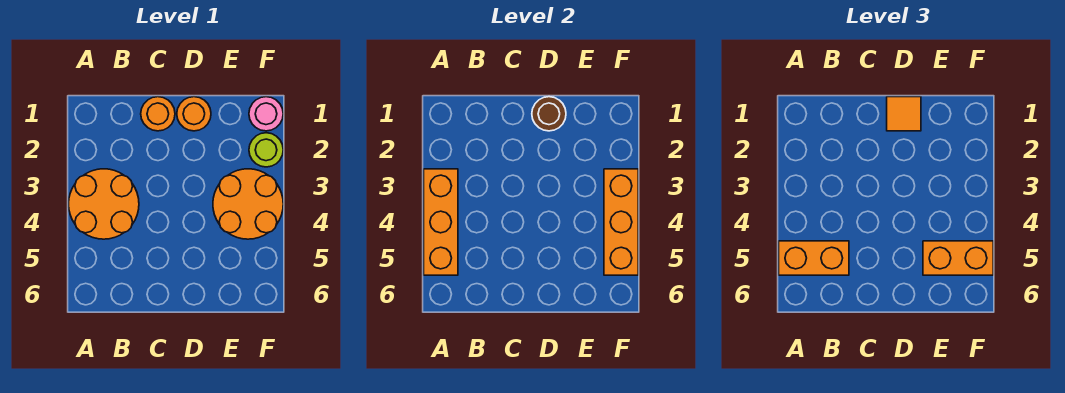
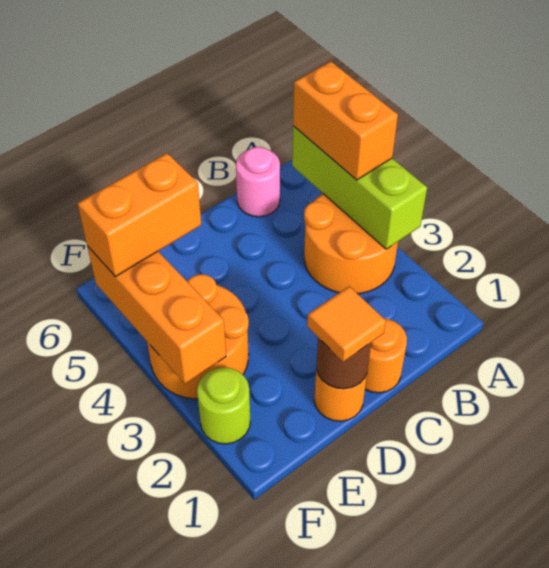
orange 1x3 brick [424,169,458,275] -> lime 1x3 brick [292,126,427,249]
orange 1x2 brick [779,241,849,275] -> orange 1x2 brick turned to [293,61,398,180]
pink 1x1 round brick [249,97,283,131] -> pink 1x1 round brick moved to [236,147,280,217]

